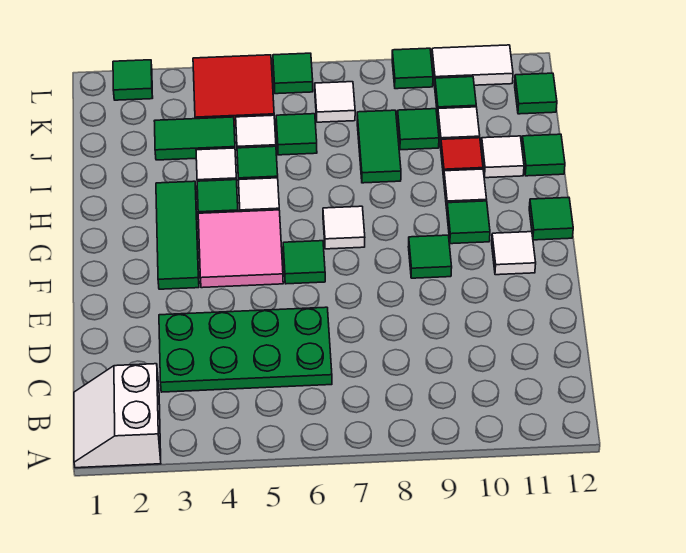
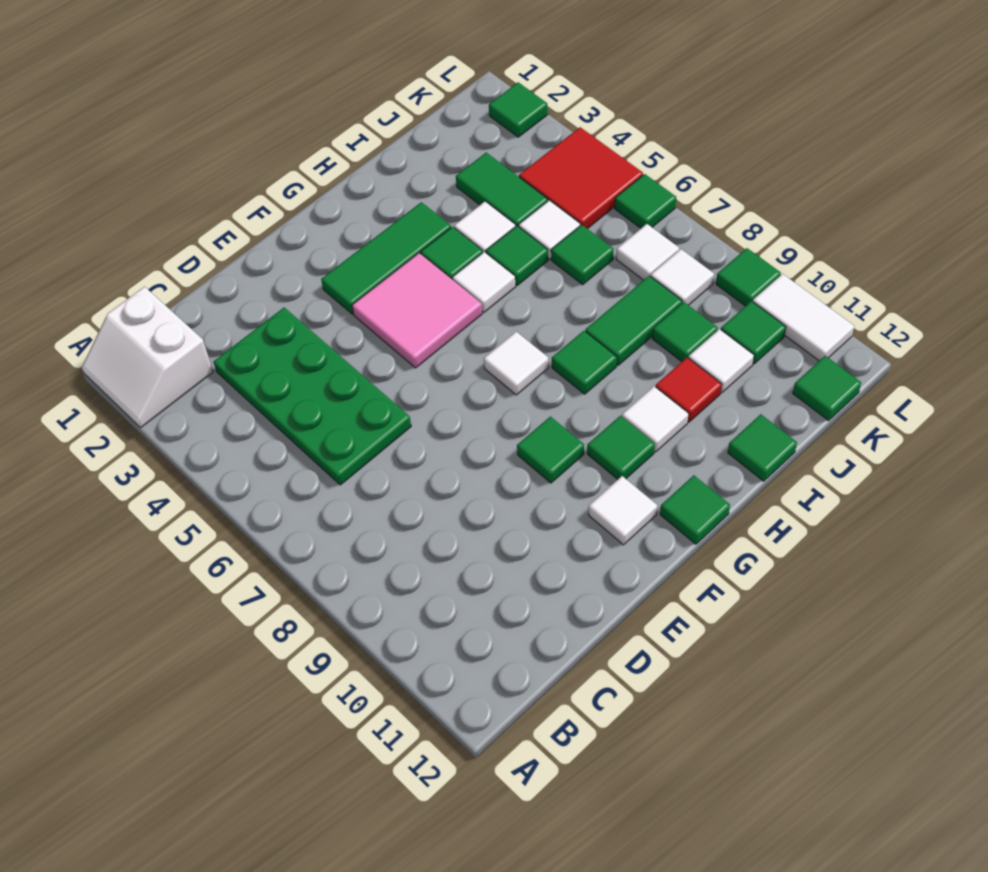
white 2x2 slope [74,364,161,468] -> white 2x2 slope turned to [82,287,213,428]
green 1x1 tile [283,241,325,284] -> green 1x1 tile moved to [552,331,617,394]
white 1x1 tile [481,136,524,178] -> white 1x1 tile moved to [651,249,714,305]

